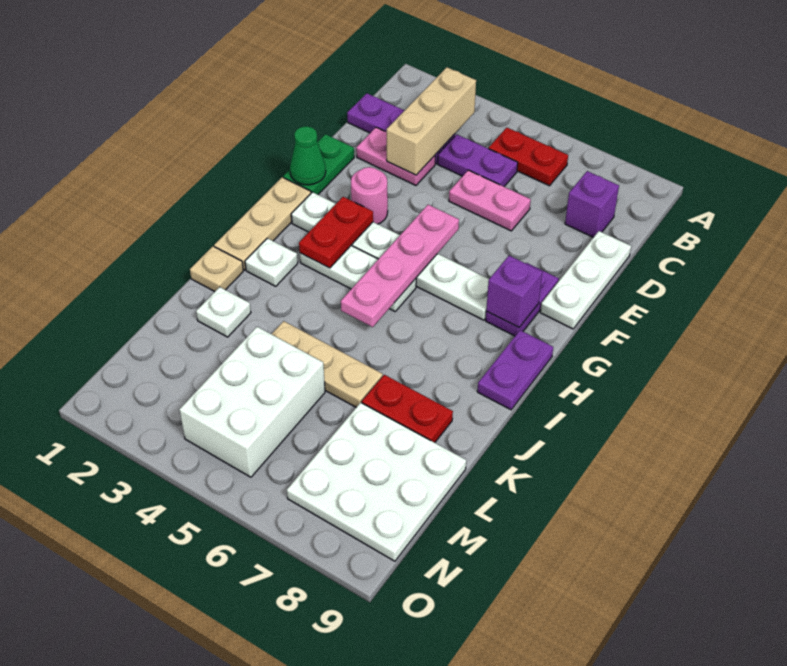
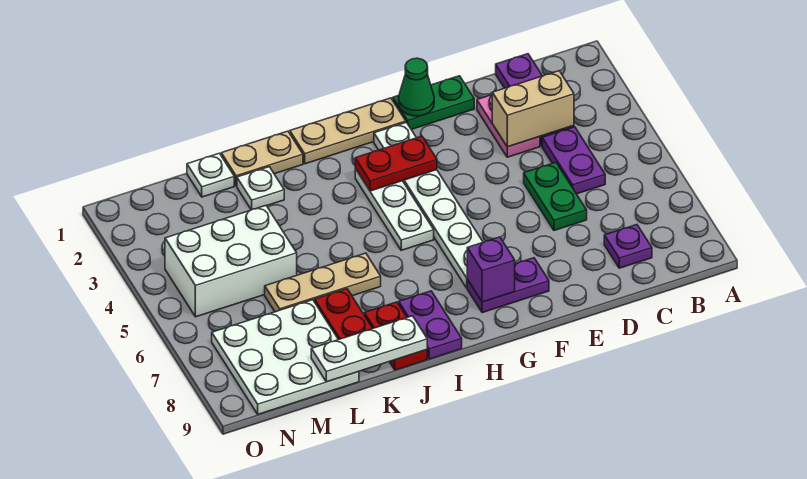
tan 1x3 brick [387,67,476,175] -> tan 1x2 brick [492,71,574,147]
red 1x2 plate [489,128,568,186] -> red 1x2 plate moved to [364,302,427,370]
purple 1x1 brick [565,171,619,237] -> purple 1x1 plate [604,225,652,268]
pink 1x2 plate [449,170,531,231] -> green 1x2 plate [524,162,587,230]
white 1x3 plate [540,231,631,329] -> white 1x3 plate moved to [311,316,427,382]
pink 1x1 round brick [351,167,388,224] -> none
pink 1x4 plate [341,205,459,327] -> none
purple 1x2 plate [477,330,553,410] -> purple 1x2 plate turned to [399,291,462,359]
white 1x1 plate [245,238,298,286] -> white 1x1 plate moved to [187,153,234,197]
tan 1x1 plate [190,246,243,292] -> tan 1x2 plate [221,131,303,186]
tan 1x3 plate [272,321,383,407] -> tan 1x3 plate turned to [265,253,381,312]

